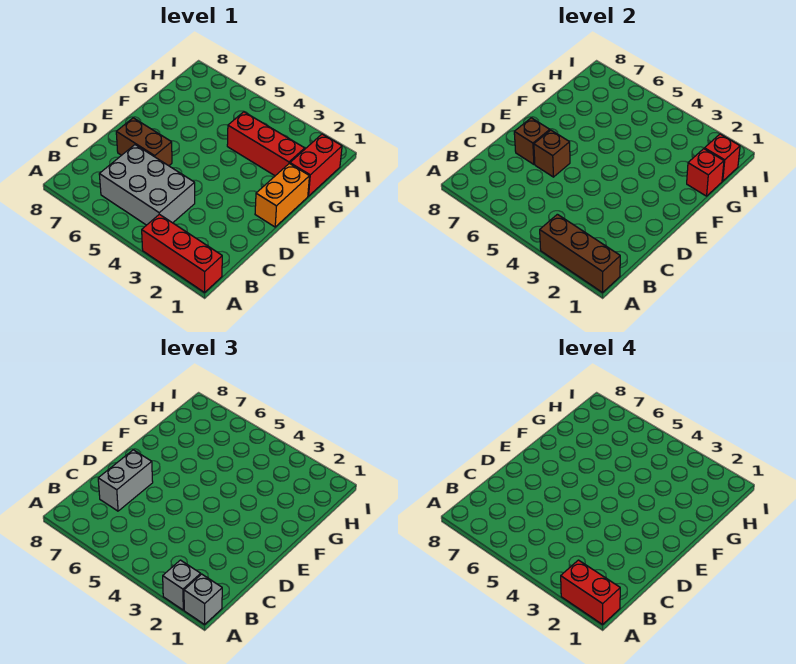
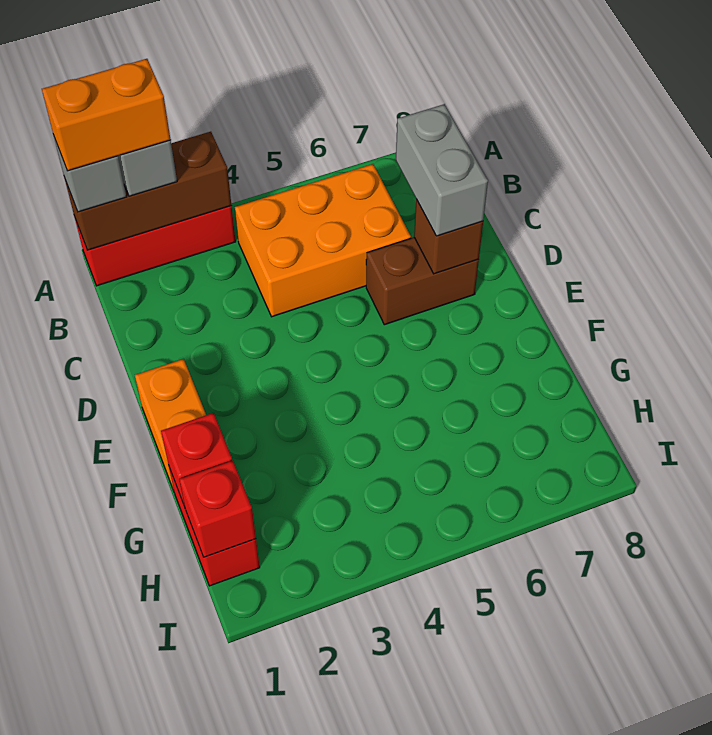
red 1x2 brick [561,560,620,624] -> orange 1x2 brick [42,59,171,171]
grey 2x3 brick [99,145,195,225] -> orange 2x3 brick [235,164,411,317]
brown 1x1 brick [534,130,570,177] -> none
red 1x3 brick [227,112,305,176] -> none

